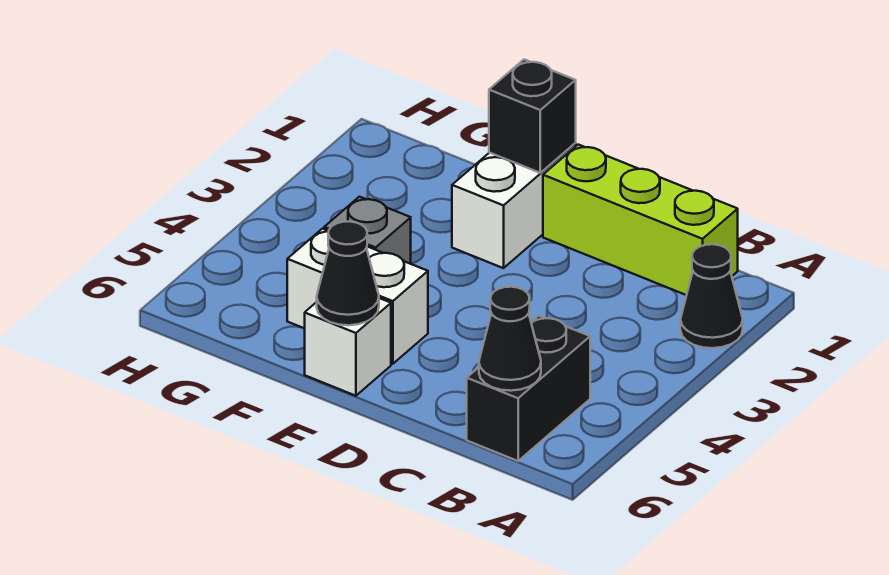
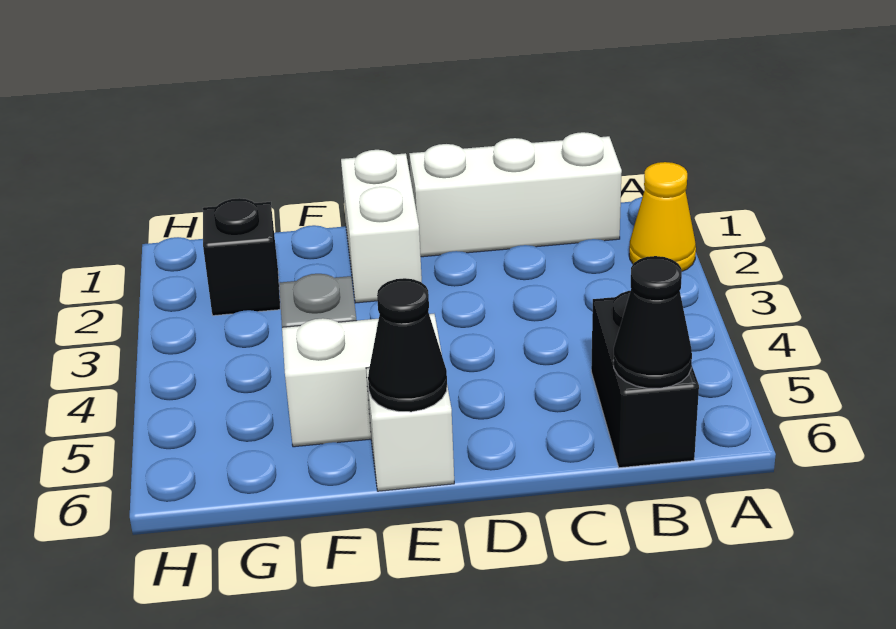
black 1x1 cone [680,244,743,348] -> yellow 1x1 cone [629,162,696,271]
lime 1x3 brick [543,145,738,295] -> white 1x3 brick [409,132,622,257]
black 1x1 brick [489,59,576,173] -> black 1x1 brick moved to [203,198,280,316]

